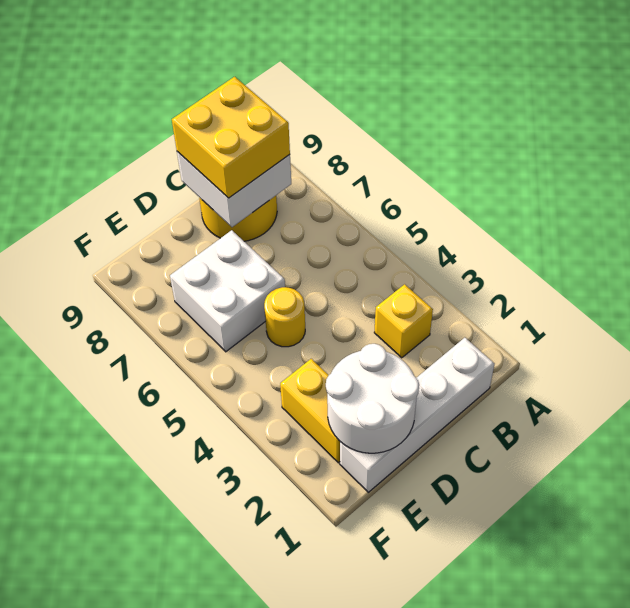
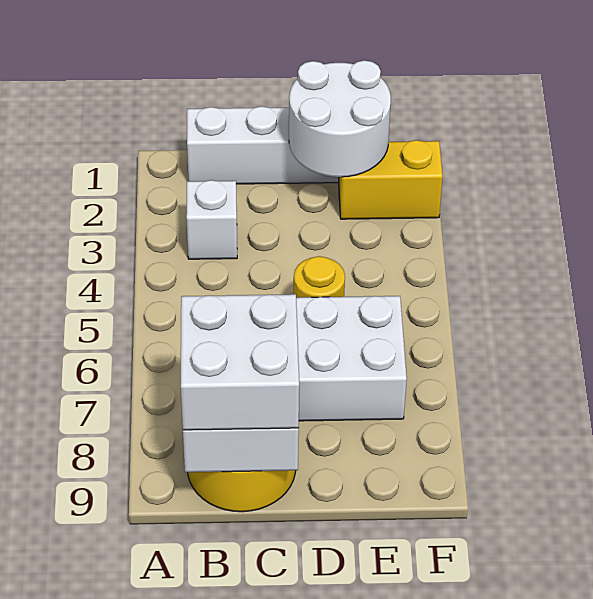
yellow 1x1 brick [374,284,433,358] -> white 1x1 brick [186,180,237,259]
yellow 2x2 brick [172,77,290,198] -> white 2x2 brick [181,294,299,430]
yellow 1x2 brick [280,359,340,463] -> yellow 1x2 brick turned to [339,140,443,219]

